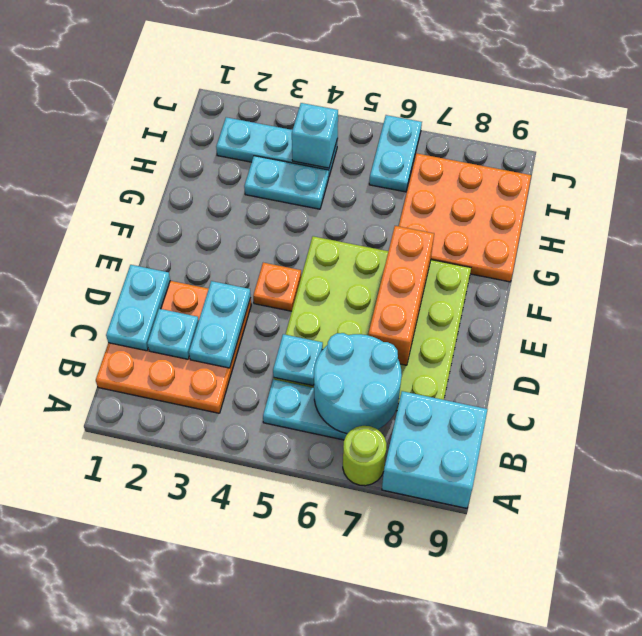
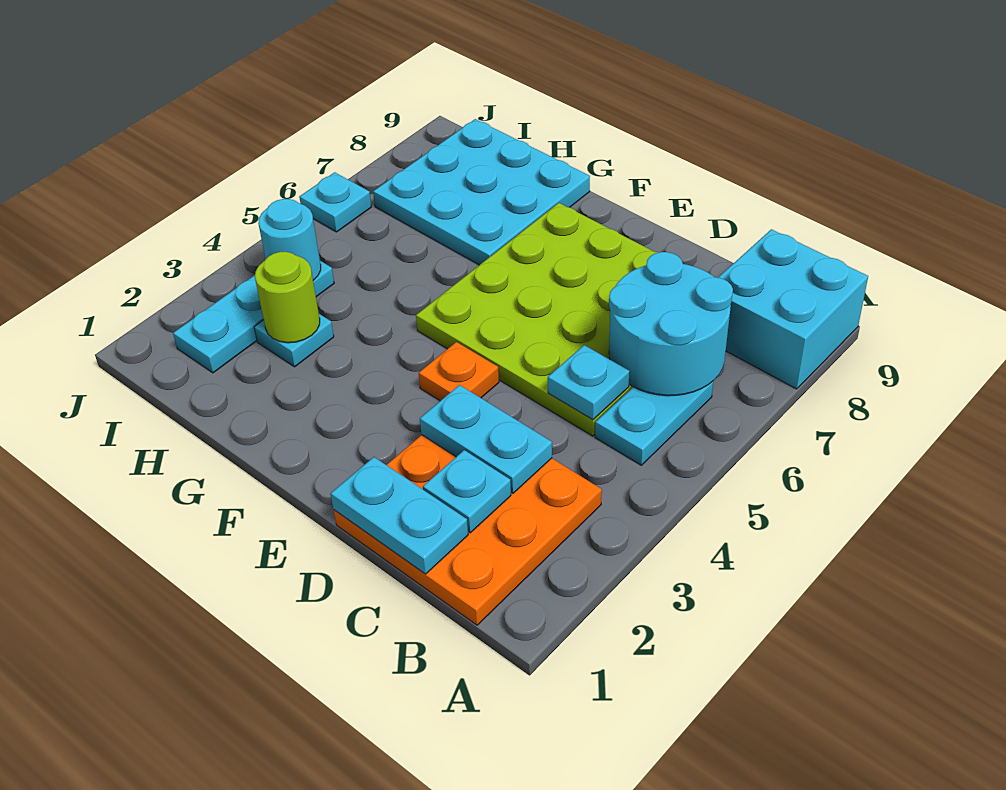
lime 1x1 round brick [343,426,386,486] -> lime 1x1 round brick moved to [255,252,320,343]
orange 1x3 brick [368,226,434,365] -> none
orange 3x3 plate [399,153,531,282] -> cyan 3x3 plate [373,119,590,265]
cyan 1x2 plate [244,156,329,209] -> cyan 1x1 plate [254,314,334,367]
cyan 1x1 brick [292,103,338,168] -> cyan 1x1 round brick [258,199,321,280]
cyan 1x2 plate [369,115,422,192] -> cyan 1x1 plate [299,172,371,232]

